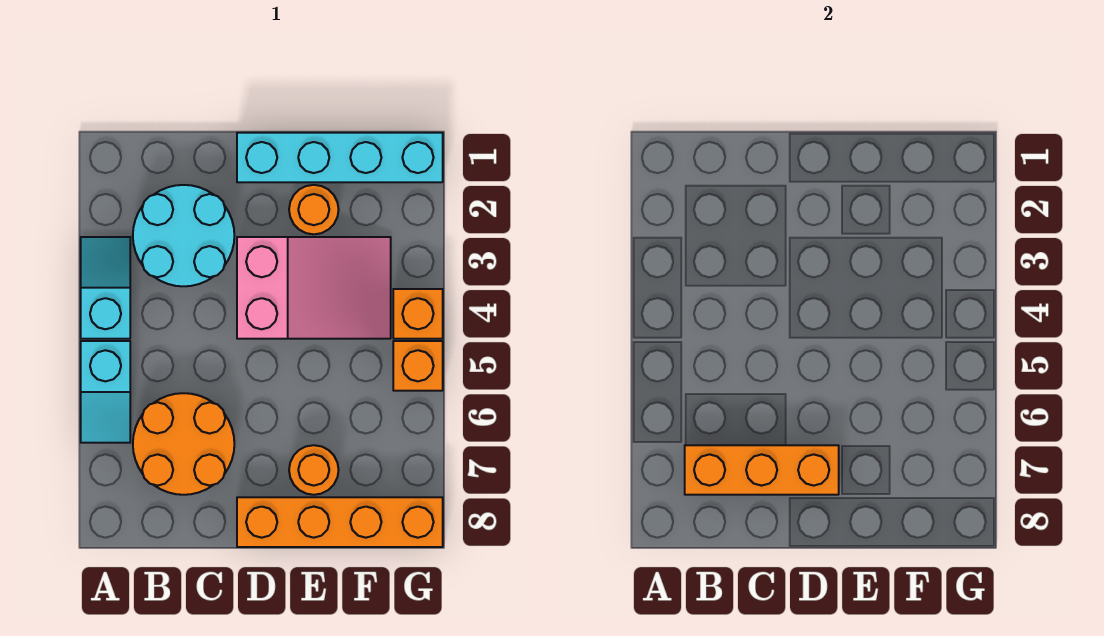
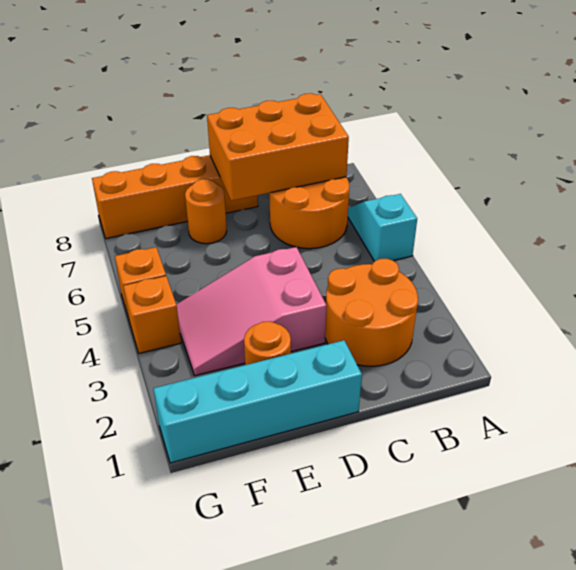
cyan 1x2 slope [81,237,130,339] -> none
cyan 2x2 round brick [133,185,234,286] -> orange 2x2 round brick [325,259,418,366]
orange 1x3 brick [685,445,839,495] -> orange 2x3 brick [207,93,349,201]

